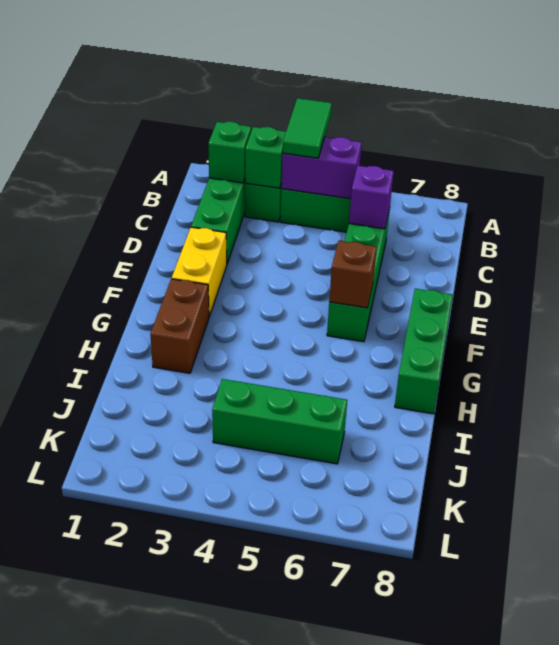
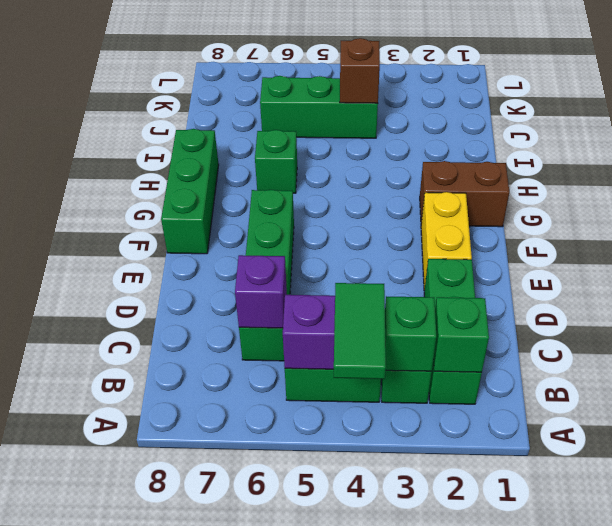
brown 1x1 brick [329,241,377,308] -> brown 1x1 brick moved to [340,38,380,103]
brown 1x2 brick [150,279,209,373] -> brown 1x2 brick turned to [420,161,509,227]
none -> green 1x1 brick [255,130,297,193]

